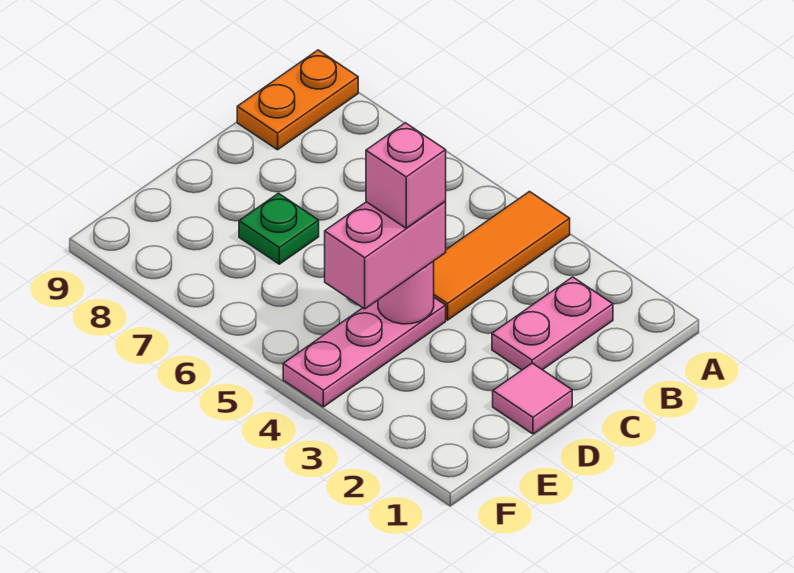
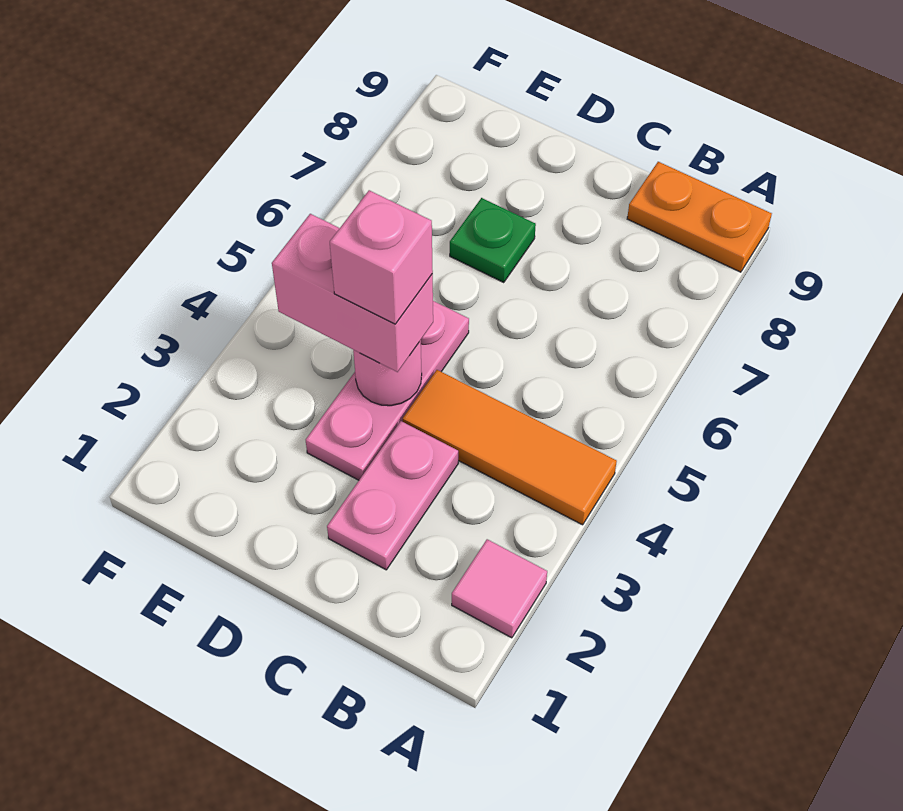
pink 1x2 plate [492,277,613,370] -> pink 1x2 plate turned to [327,421,458,570]
pink 1x1 tile [493,363,572,434] -> pink 1x1 tile moved to [452,539,547,638]
pink 1x3 plate [283,298,446,407] -> pink 1x3 plate turned to [306,301,469,480]

